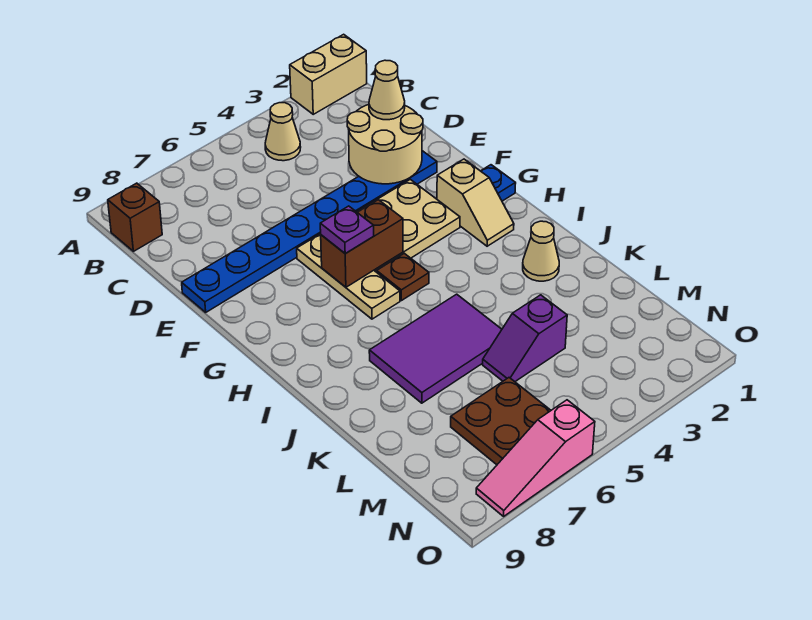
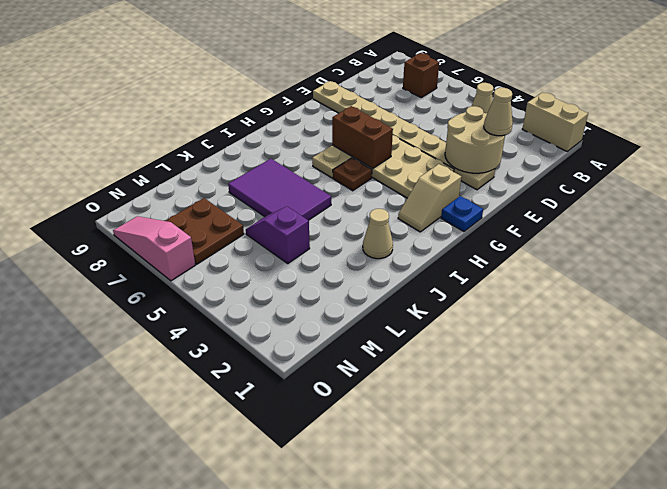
brown 1x1 brick [108,183,162,251] -> brown 1x1 brick moved to [403,53,439,98]
blue 1x8 plate [182,151,437,312] -> tan 1x8 plate [313,81,495,190]
purple 1x1 plate [320,206,374,254] -> none

